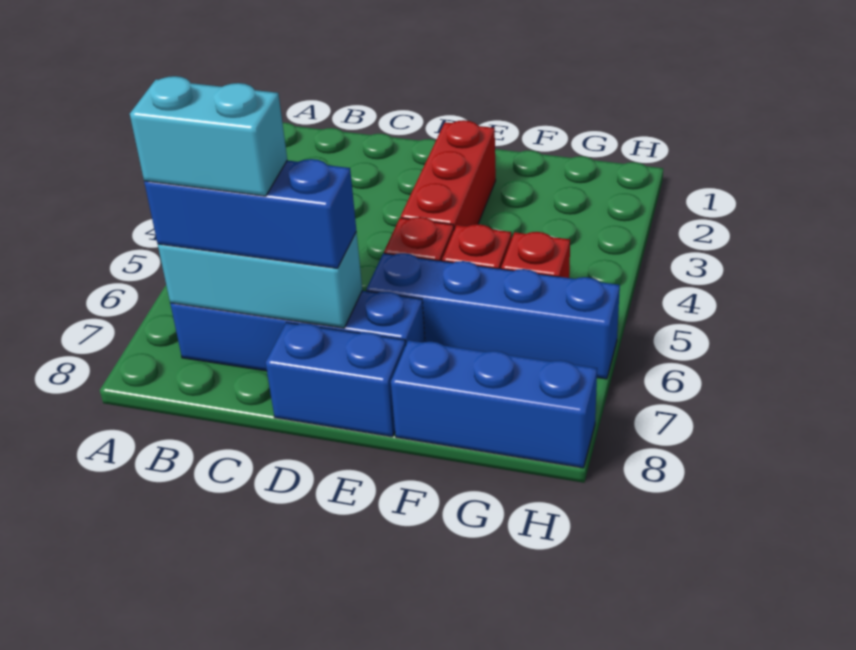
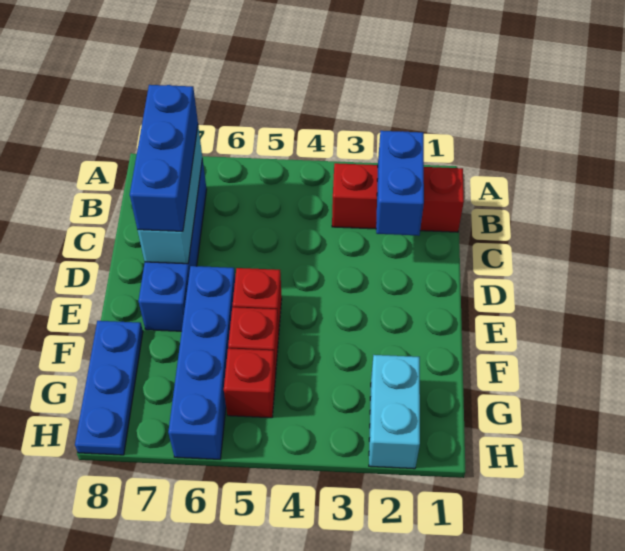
cyan 1x2 brick [130,76,287,196] -> cyan 1x2 brick moved to [369,355,420,469]
blue 1x2 brick [266,322,406,437] -> blue 1x2 brick moved to [376,131,424,236]
red 1x3 brick [401,120,496,230] -> red 1x3 brick moved to [332,163,464,232]
blue 1x3 brick [391,340,597,468] -> blue 1x3 plate [75,321,143,455]

